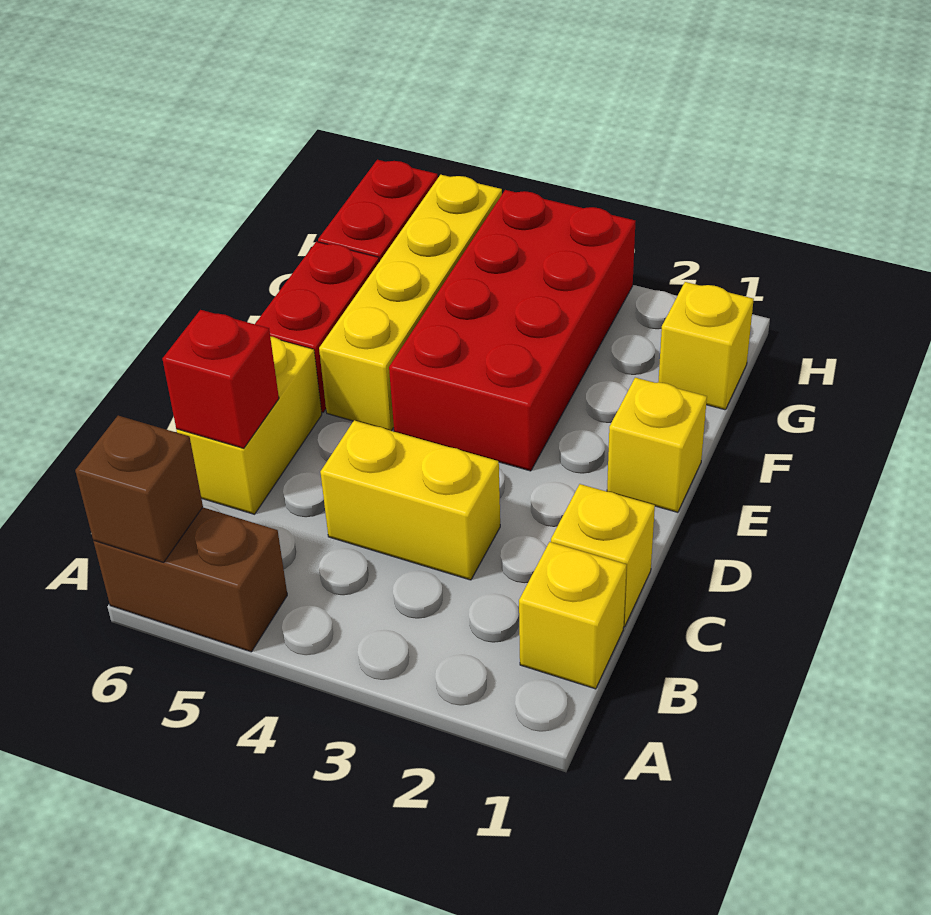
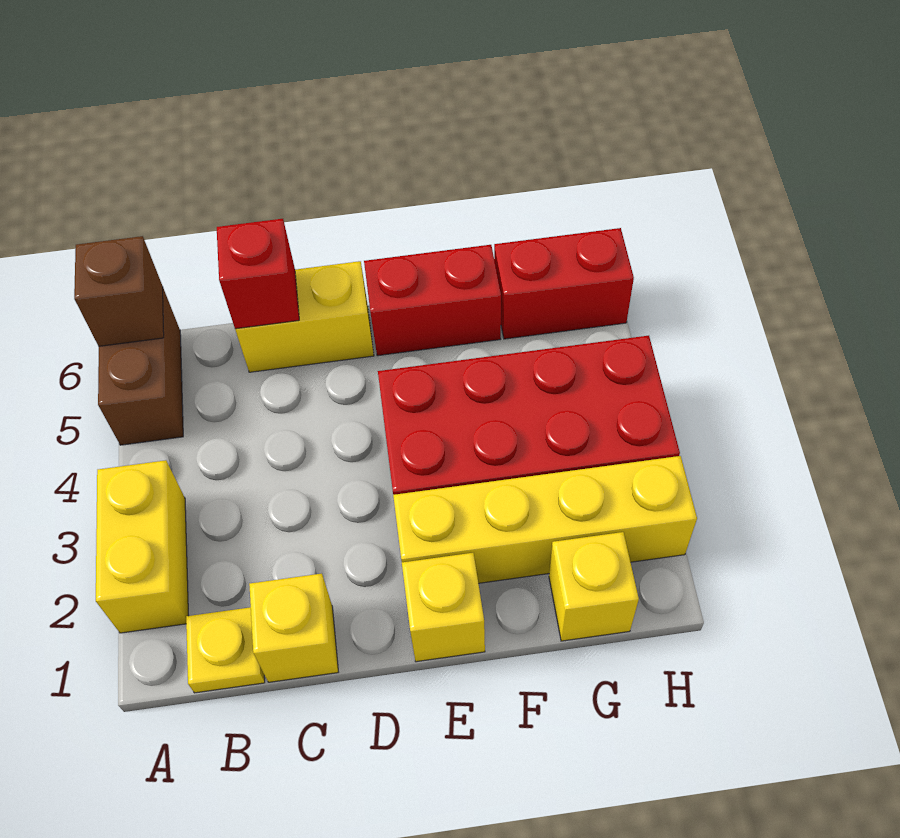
yellow 1x1 brick [519,542,626,689] -> yellow 1x1 plate [186,607,265,693]
yellow 1x2 brick [320,420,500,580] -> yellow 1x2 brick moved to [96,460,189,633]
yellow 1x4 brick [319,175,502,431] -> yellow 1x4 brick moved to [393,456,697,583]

